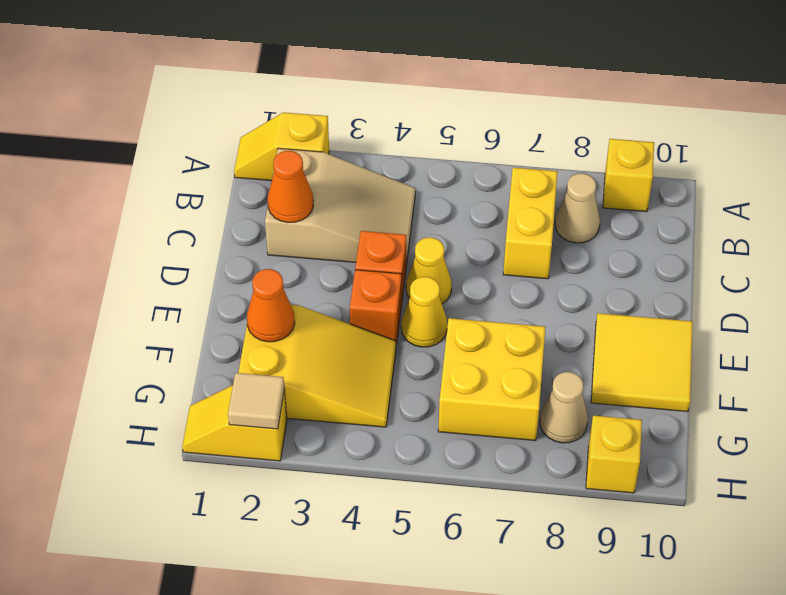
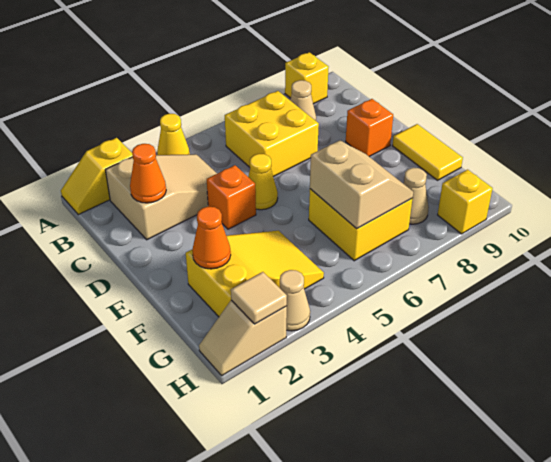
yellow 1x2 brick [503,168,558,279] -> yellow 2x2 brick [225,91,319,177]
orange 1x1 brick [350,270,402,345] -> orange 1x1 brick moved to [346,99,393,157]
yellow 1x1 cone [401,277,447,347] -> yellow 1x1 cone moved to [157,114,190,155]
yellow 2x2 tile [591,313,693,412] -> yellow 1x2 tile [393,124,463,180]
none -> tan 2x2 slope [310,140,413,229]
yellow 1x2 slope [182,385,287,461] -> tan 1x2 slope [199,300,287,375]
none -> tan 1x1 cone [280,270,310,331]

